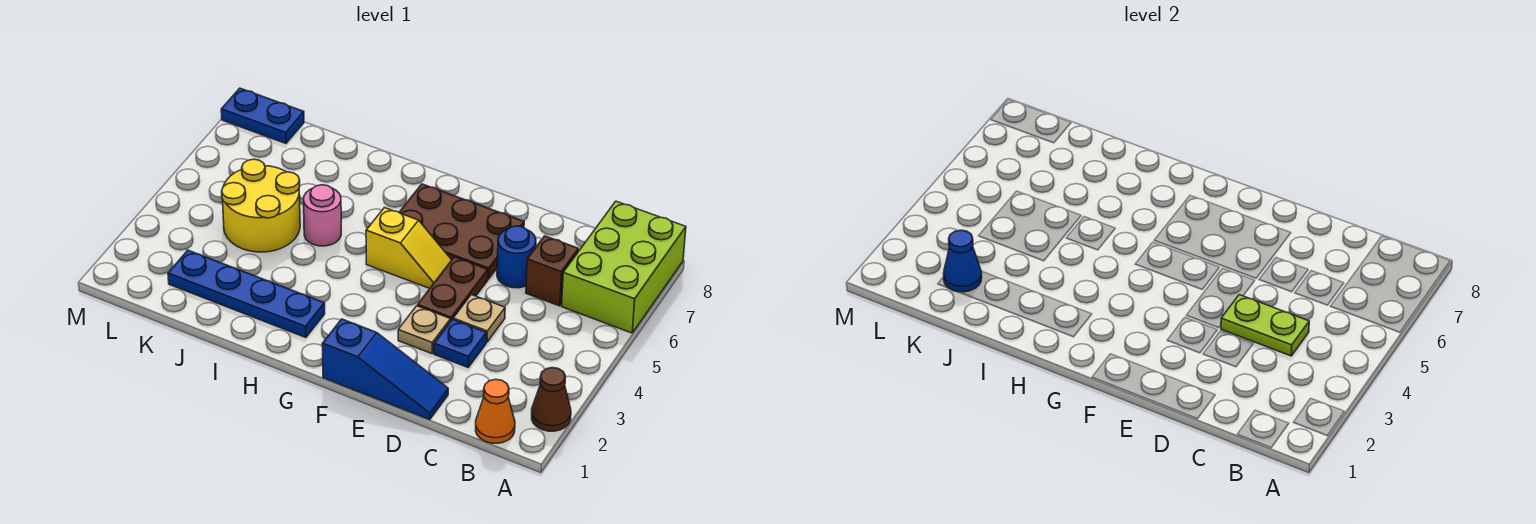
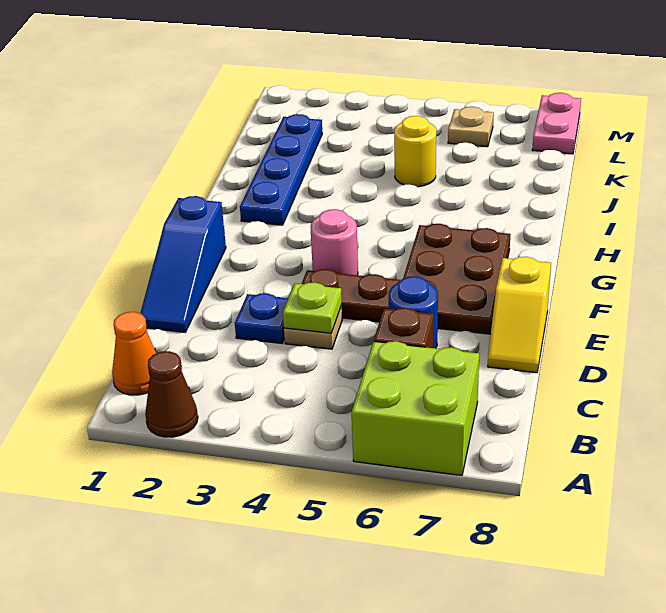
lime 2x3 brick [562,201,686,333] -> lime 2x2 brick [352,341,479,475]
lime 1x2 plate [1221,295,1309,356] -> lime 1x1 plate [283,282,342,333]
tan 1x1 plate [398,306,451,354] -> tan 1x1 plate moved to [448,107,494,147]
yellow 1x2 slope [366,208,451,288] -> yellow 1x2 slope moved to [488,257,551,373]
pink 1x1 round brick [304,185,341,246] -> pink 1x1 round brick moved to [311,209,358,275]
yellow 2x2 round brick [222,159,300,252] -> yellow 1x1 round brick [394,116,436,187]
blue 1x1 cone [944,230,982,292] -> none
blue 1x2 plate [221,88,304,143] -> pink 1x2 plate [532,93,581,154]

